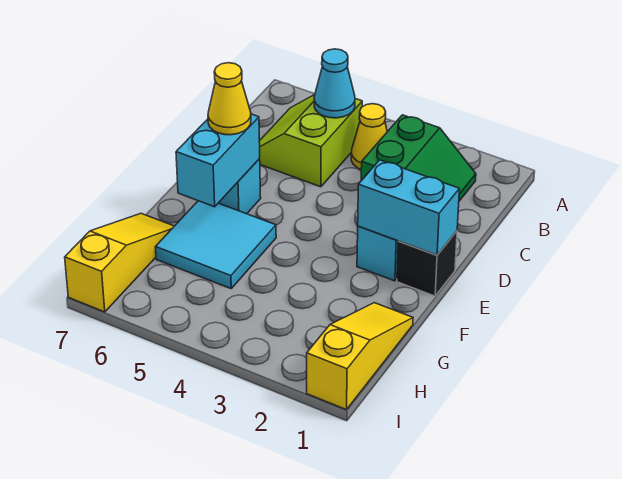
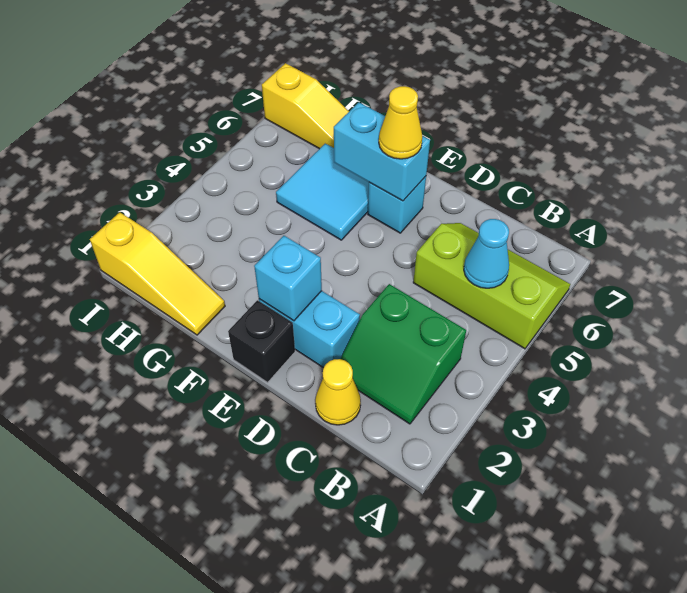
yellow 1x1 cone [351,104,387,169] -> yellow 1x1 cone moved to [315,359,361,425]
lime 2x2 slope [259,95,362,187] -> lime 2x3 slope [413,223,570,349]
cyan 1x2 brick [358,160,459,255] -> cyan 1x1 brick [254,236,322,321]

